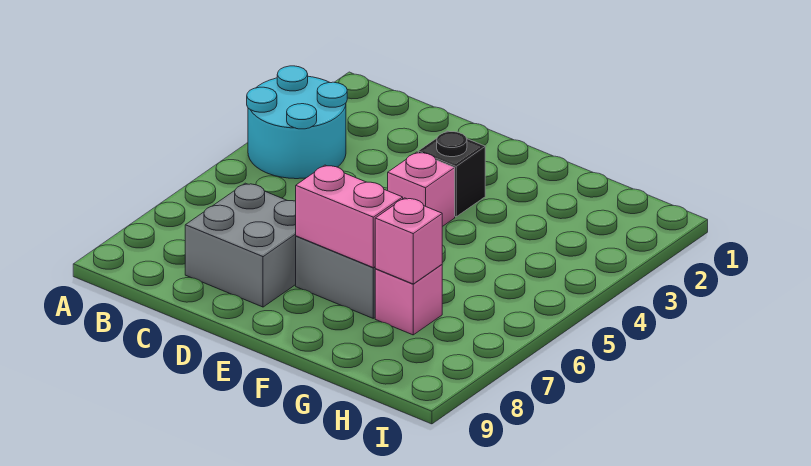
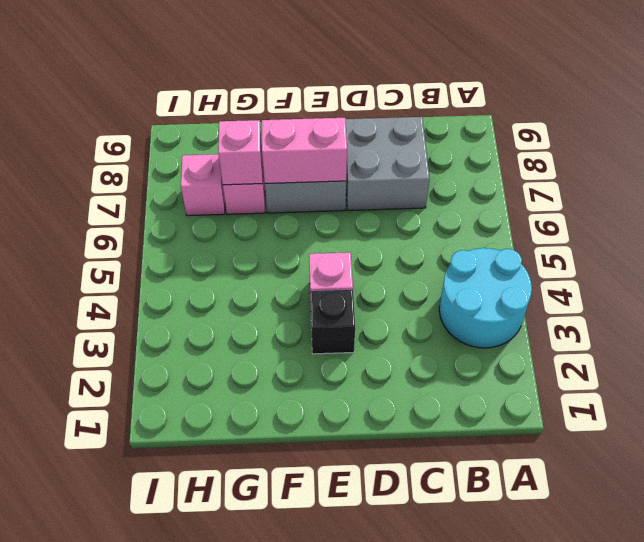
none -> pink 1x1 brick [181,154,225,216]

